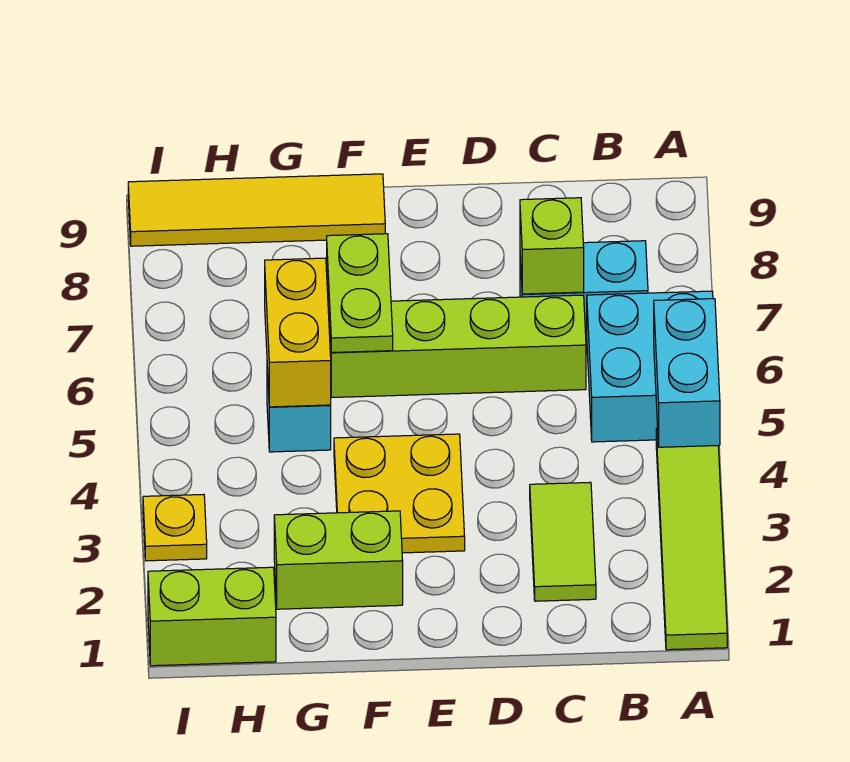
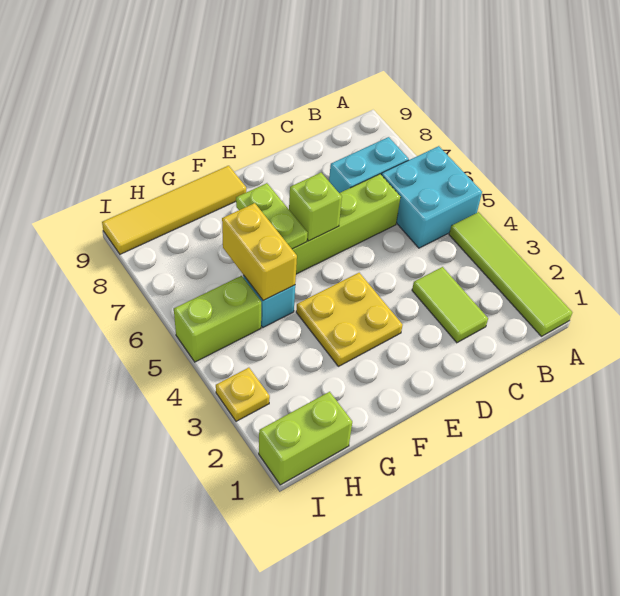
cyan 1x2 brick [654,299,720,447] -> none
lime 1x1 brick [520,198,584,294] -> lime 1x1 brick moved to [289,173,342,241]
lime 1x2 brick [274,511,403,609] -> lime 1x2 brick moved to [174,276,261,362]

